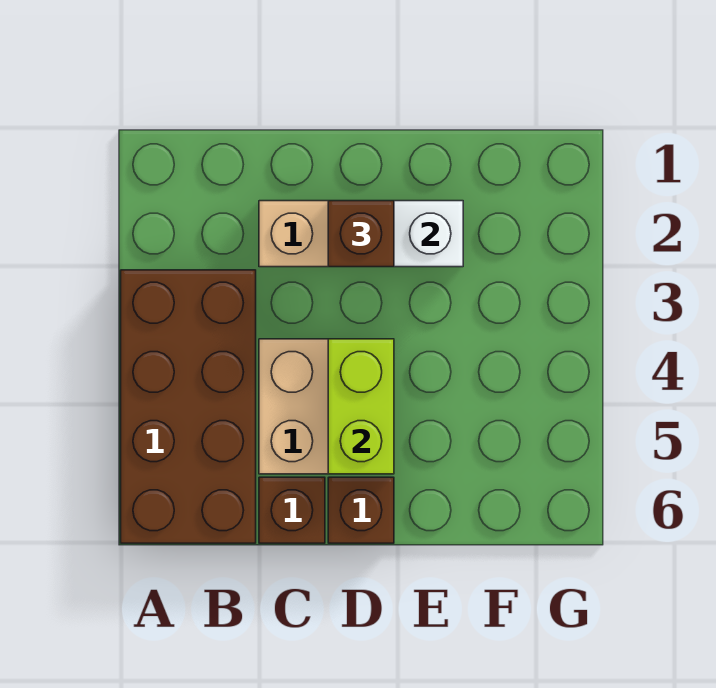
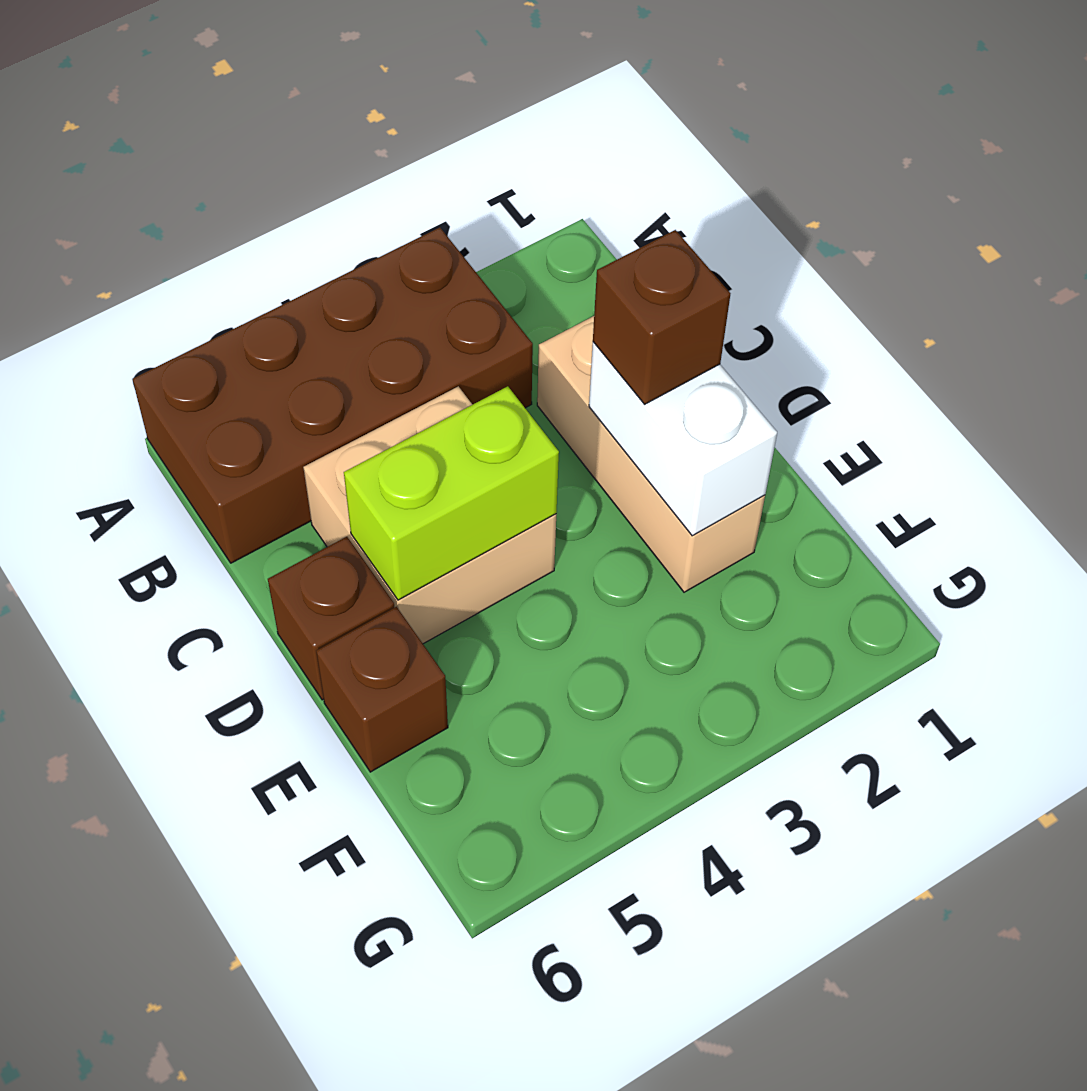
brown 1x1 brick [259,477,325,543] -> brown 1x1 brick moved to [316,607,448,772]

